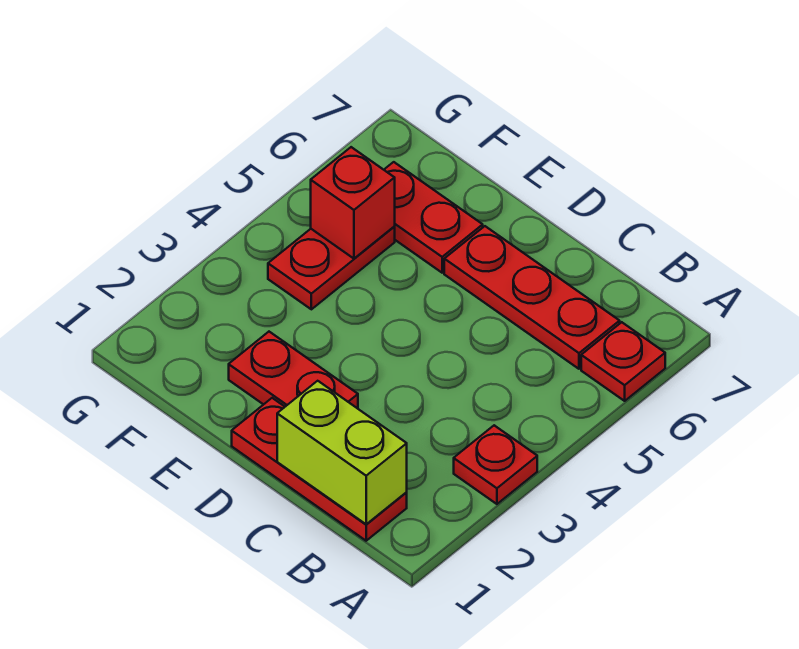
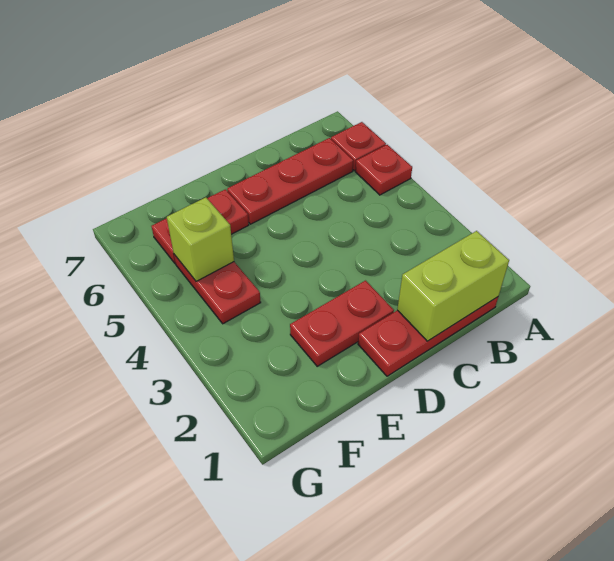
red 1x1 plate [454,425,537,504] -> red 1x1 plate moved to [355,145,412,195]
red 1x1 brick [311,147,395,259] -> lime 1x1 brick [167,197,234,281]

